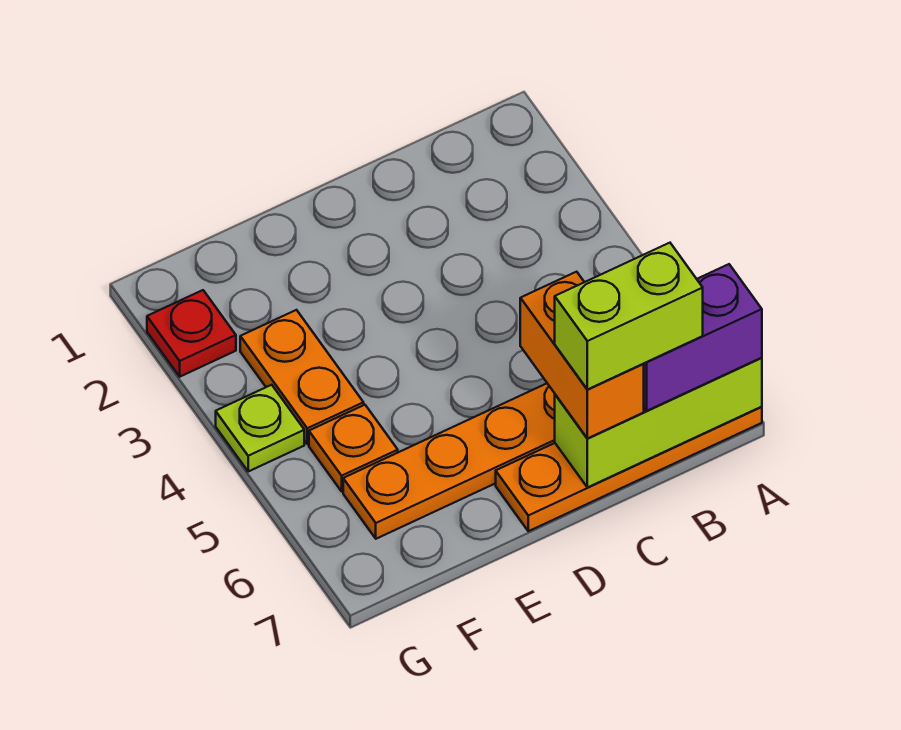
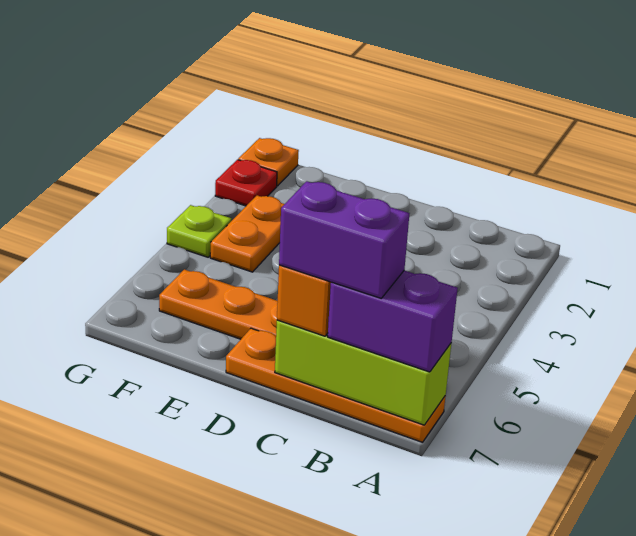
lime 1x2 brick [555,243,703,389] -> purple 1x2 brick [279,181,409,298]
orange 1x1 plate [309,405,398,491] -> orange 1x1 plate moved to [238,138,299,186]

